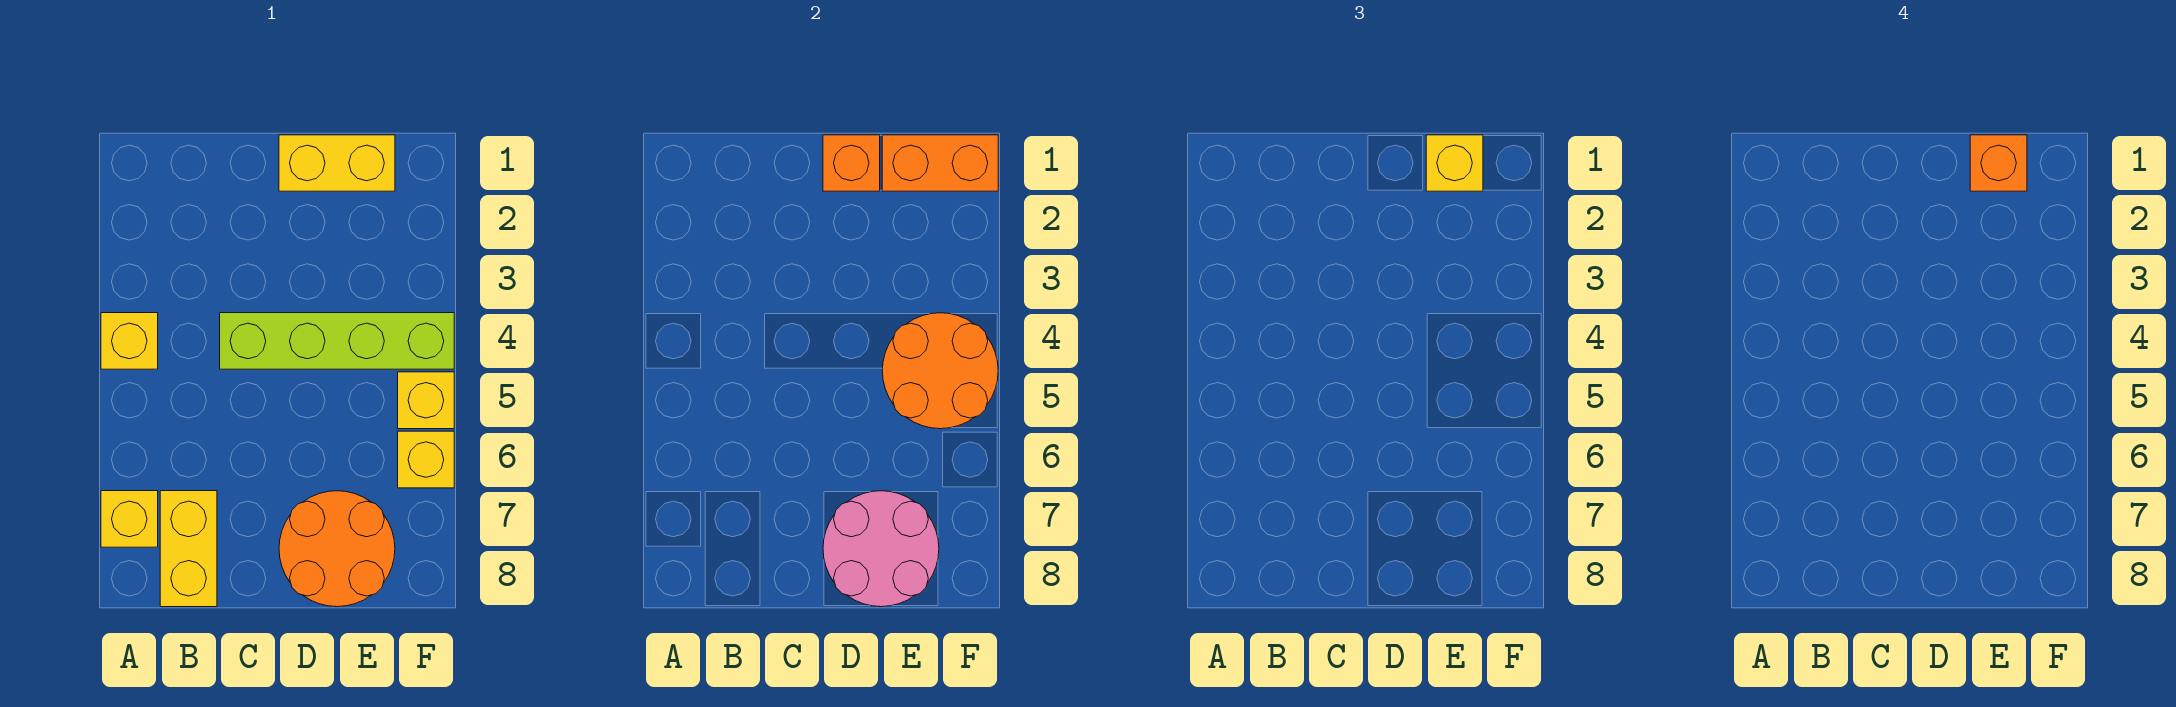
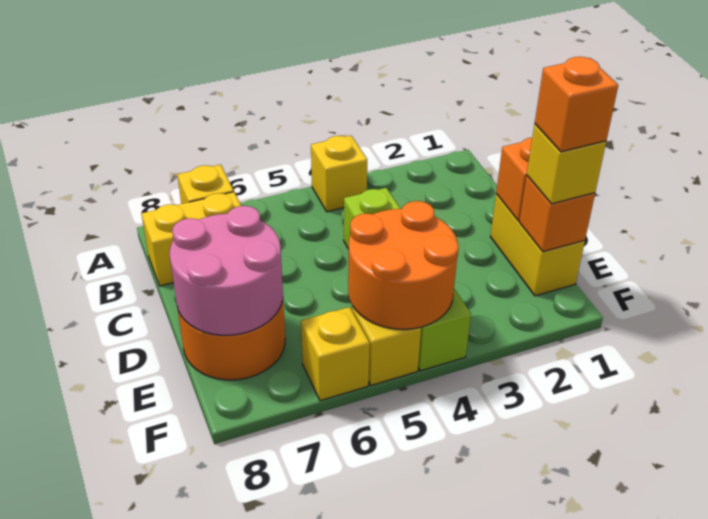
orange 1x2 brick [882,135,998,191] -> orange 1x1 brick [519,176,595,252]

